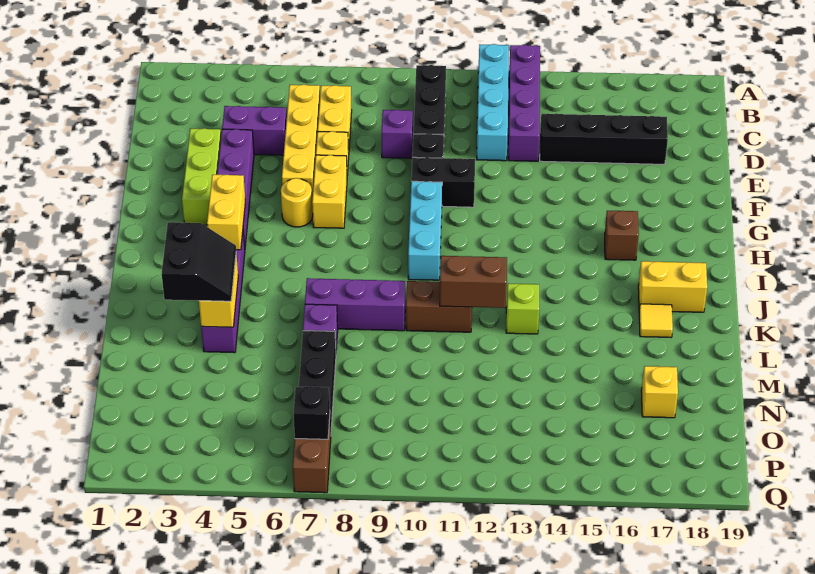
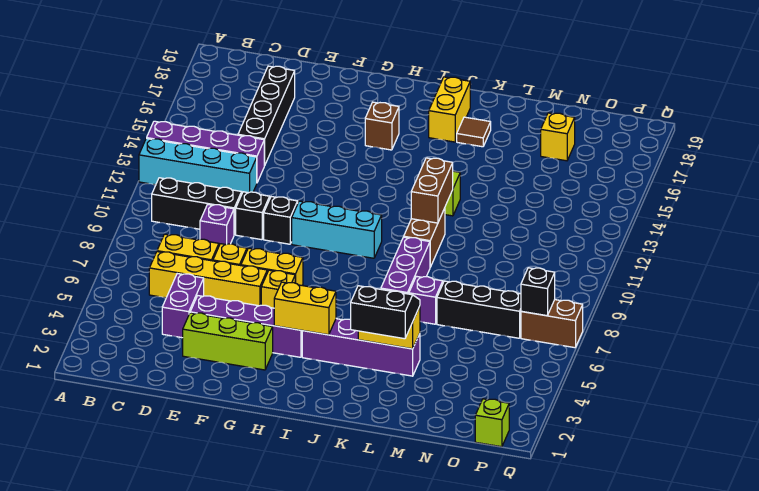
black 1x2 brick [411,157,475,207] -> black 1x1 brick [264,197,298,244]
yellow 1x1 round brick [281,178,313,227] -> yellow 1x1 brick [261,270,295,308]
yellow 1x1 tile [639,304,673,337] -> brown 1x1 tile [457,117,491,147]
none -> lime 1x1 brick [475,399,509,447]

